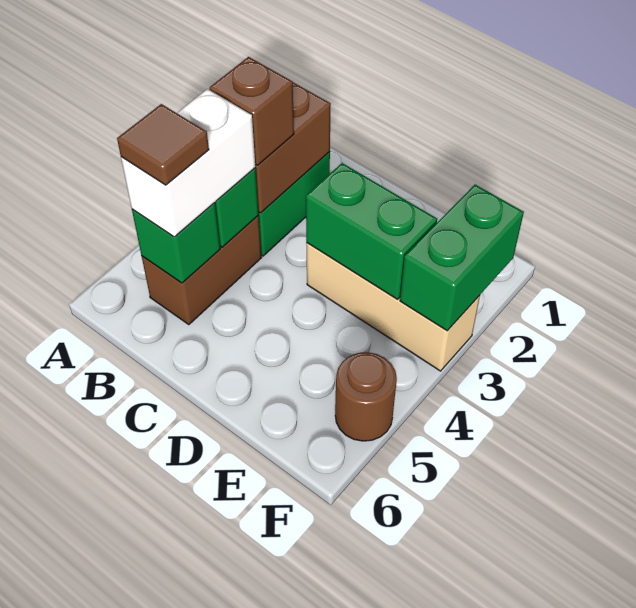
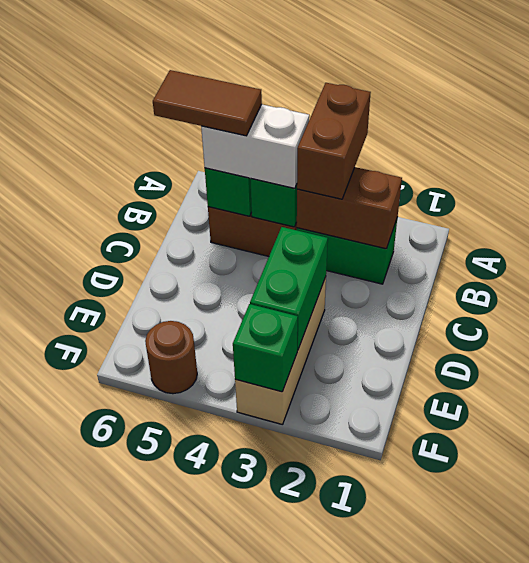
brown 1x1 brick [210,57,294,165] -> brown 1x2 brick [297,83,371,199]
brown 1x1 tile [117,104,209,185] -> brown 1x2 tile [153,70,262,136]
green 1x2 brick [400,185,524,331] -> green 1x1 brick [233,304,298,392]

